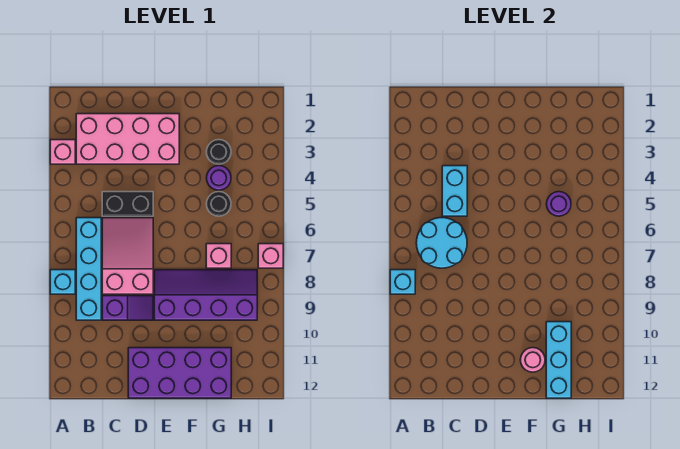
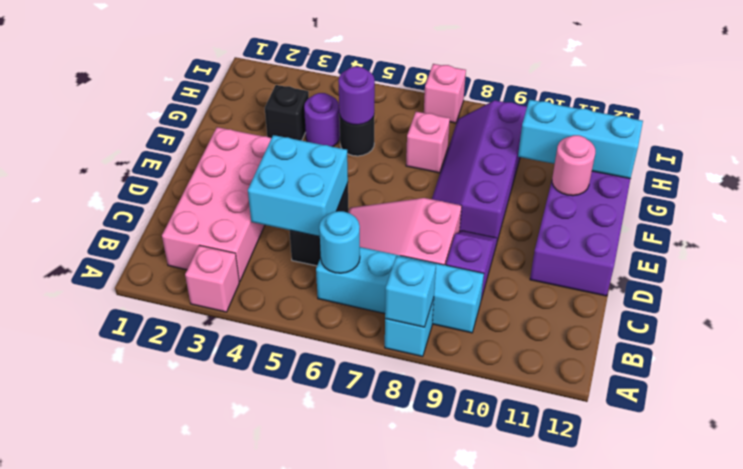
cyan 2x2 round brick [416,218,467,268] -> cyan 1x1 round brick [319,211,360,273]
cyan 1x2 brick [442,166,467,216] -> cyan 2x2 brick [248,135,348,236]
black 1x1 round brick [206,140,231,164] -> black 1x1 brick [265,85,309,141]

